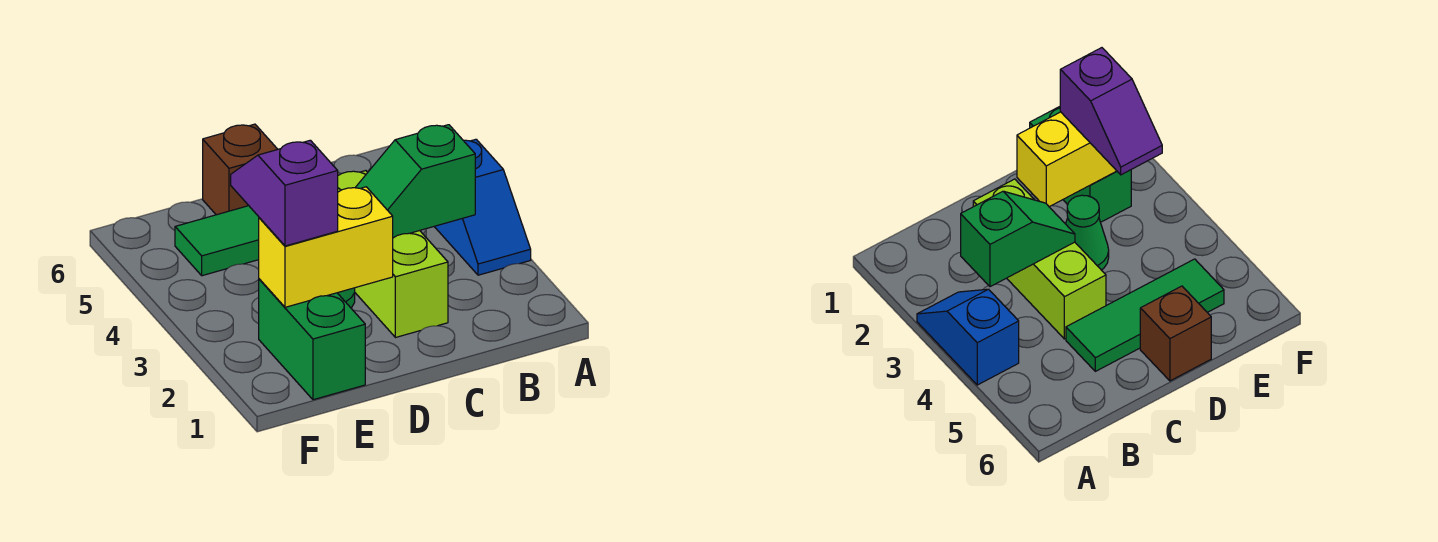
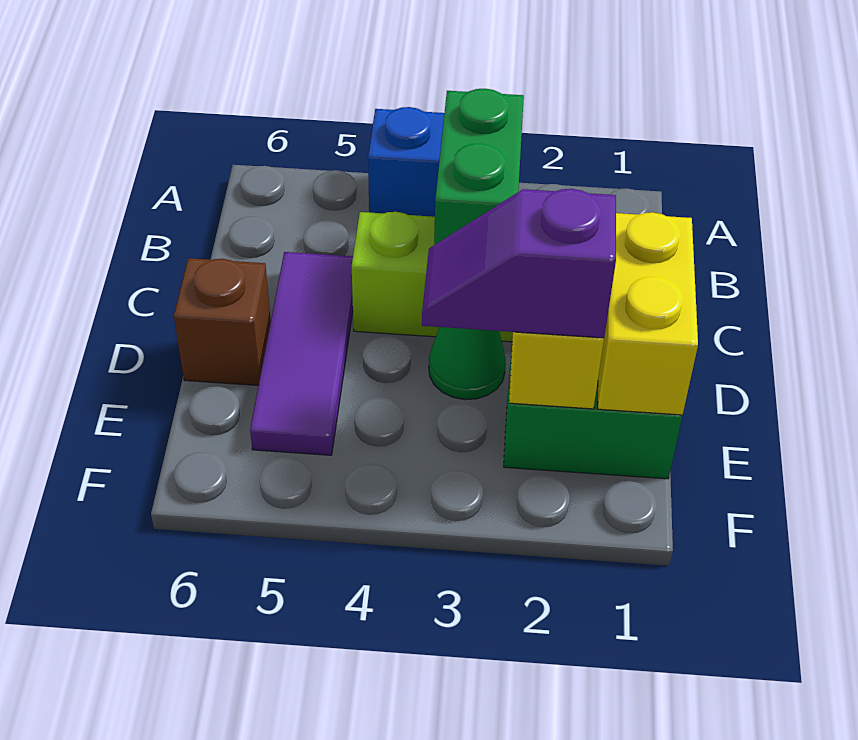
green 1x2 slope [355,125,475,238] -> green 1x2 brick [434,89,524,245]
green 1x3 tile [175,206,259,276] -> purple 1x3 tile [250,252,353,455]
none -> yellow 1x2 brick [598,212,698,415]

